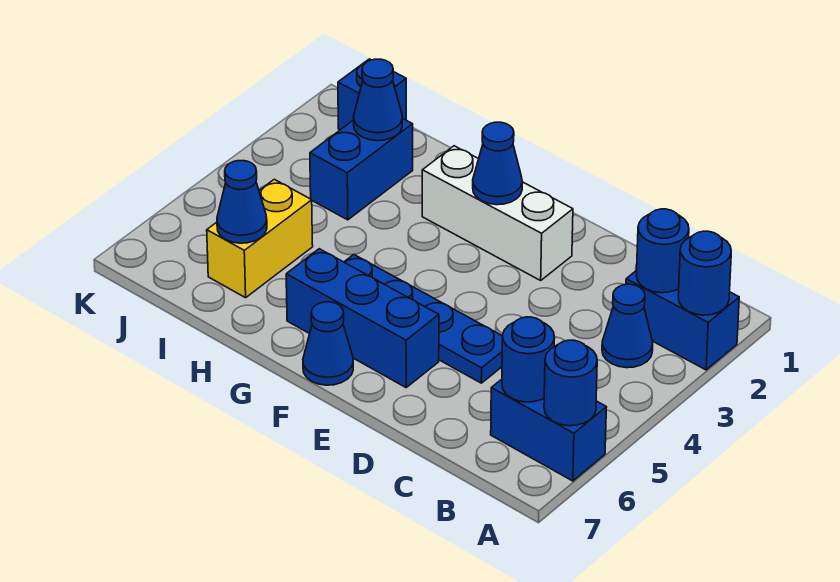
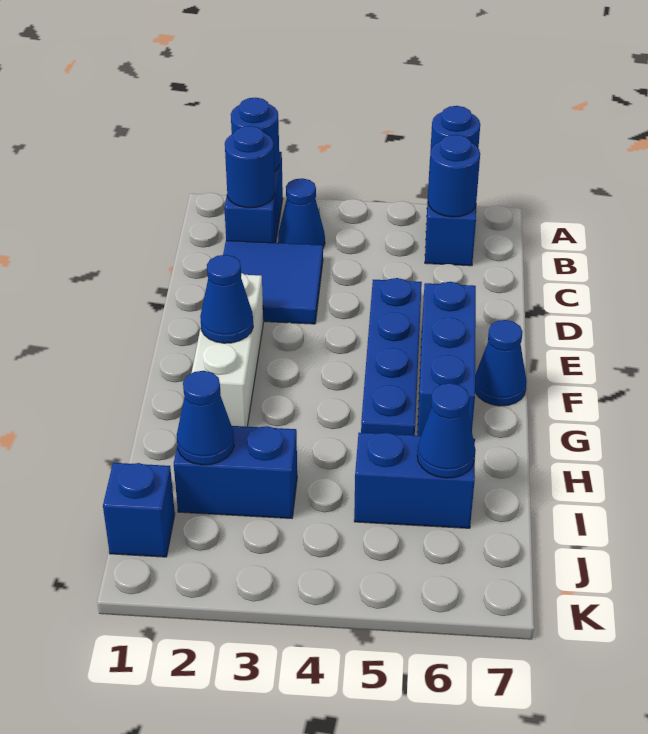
none -> blue 2x2 tile [223,241,323,324]
yellow 1x2 brick [207,179,313,298] -> blue 1x2 brick [354,433,475,528]

